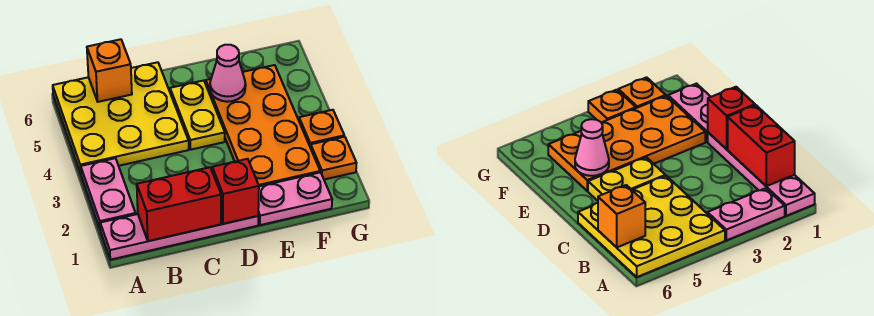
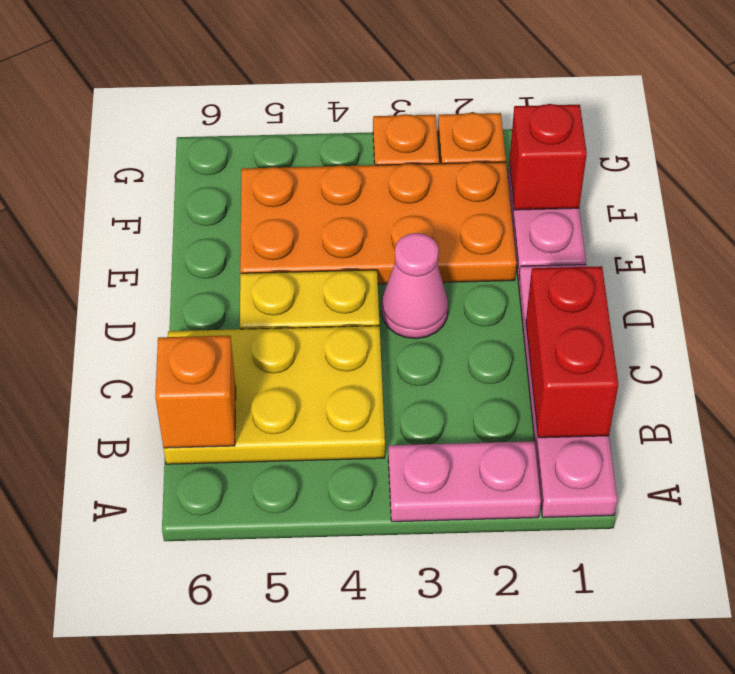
yellow 3x3 plate [53,62,189,173] -> yellow 2x3 plate [164,326,385,464]
red 1x1 brick [212,159,259,224] -> red 1x1 brick moved to [509,104,587,210]
pink 1x1 cone [210,45,246,102] -> pink 1x1 cone moved to [381,233,448,339]

